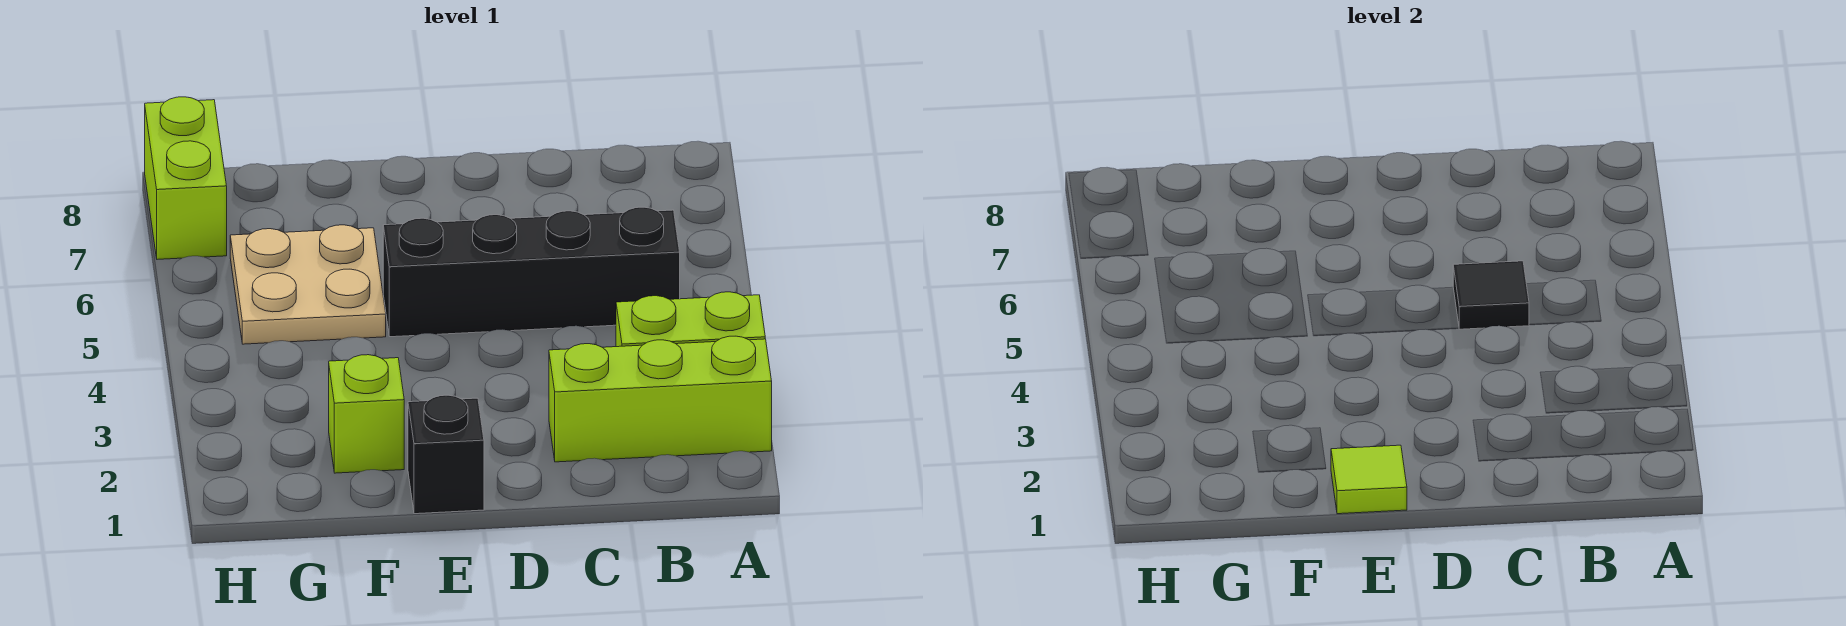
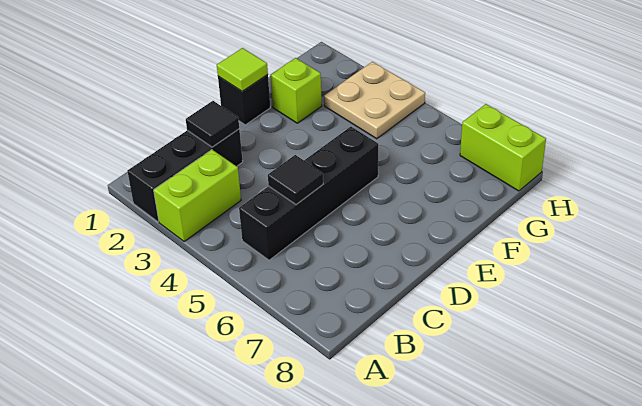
lime 1x3 brick [549,336,772,462] -> black 1x3 brick [127,129,243,222]
none -> black 1x1 tile [186,101,239,147]
tan 2x2 plate [230,225,386,344] -> tan 2x2 plate moved to [324,62,425,139]

